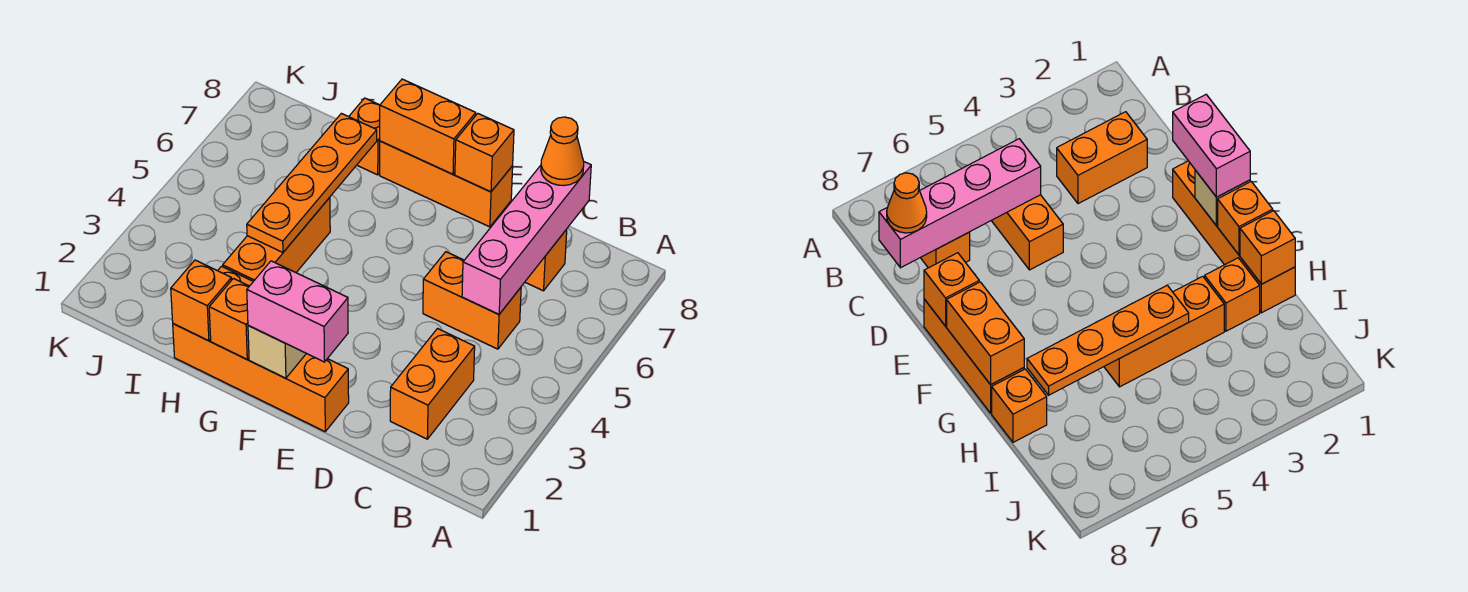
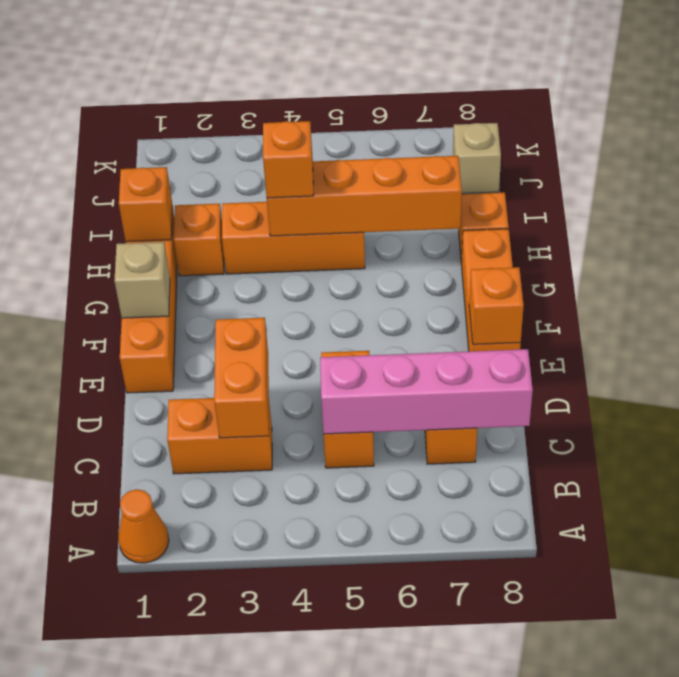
orange 1x1 cone [541,117,584,185] -> orange 1x1 cone moved to [118,489,169,563]
pink 1x2 brick [247,261,348,362] -> none
orange 1x2 brick [380,79,476,174] -> orange 1x2 brick moved to [214,318,269,438]
orange 1x1 brick [209,278,249,359] -> orange 1x1 brick moved to [263,121,314,198]
orange 1x4 plate [247,113,377,252] -> orange 1x4 brick [267,156,462,236]
none -> tan 1x1 brick [453,123,501,194]

